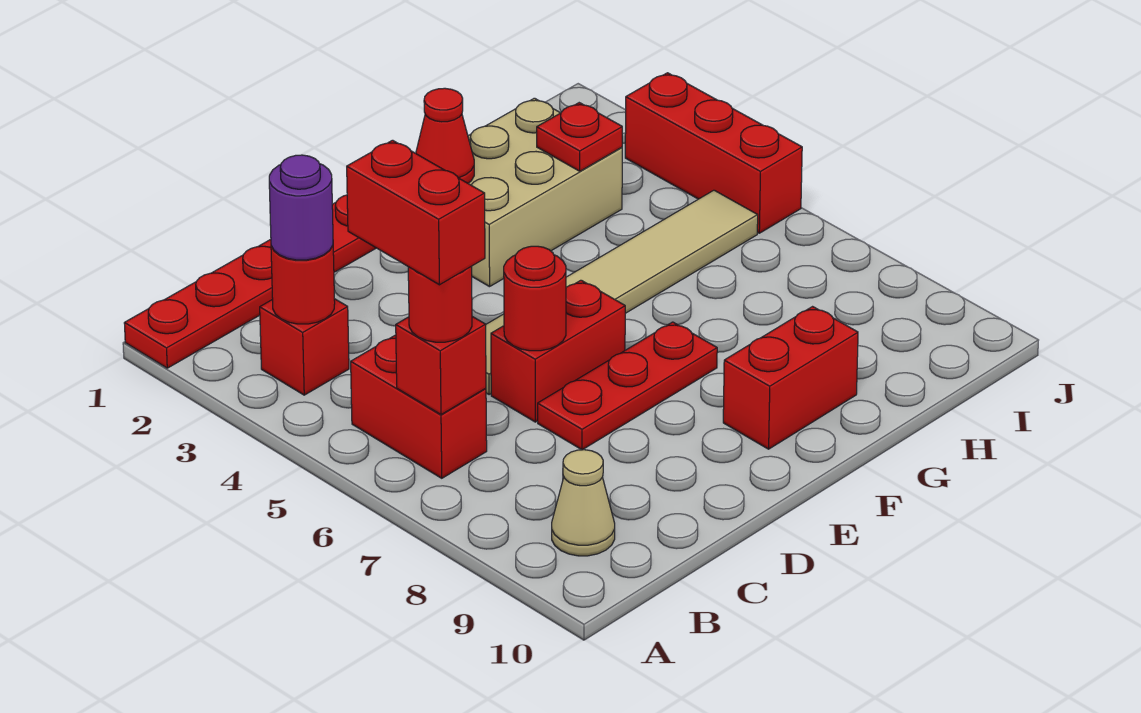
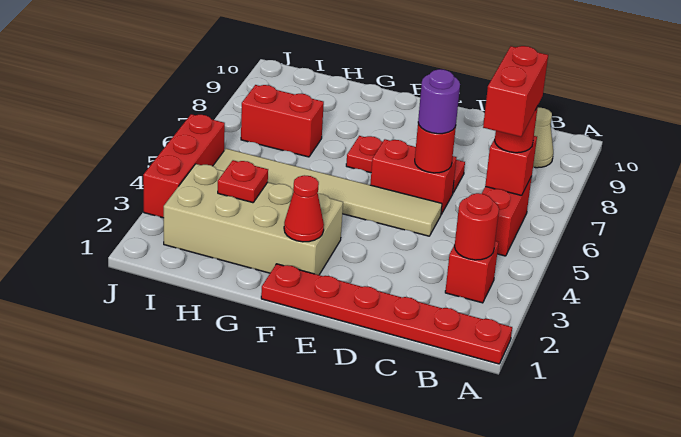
purple 1x1 round brick [269,155,333,260] -> purple 1x1 round brick moved to [418,69,460,134]
tan 2x3 brick [468,98,622,287] -> tan 2x4 brick [164,164,343,275]
red 1x2 brick [723,307,858,449] -> red 1x2 brick moved to [241,85,324,157]

